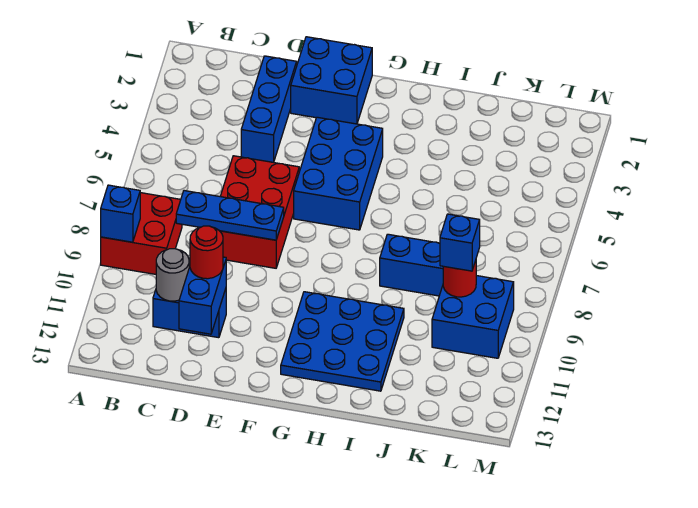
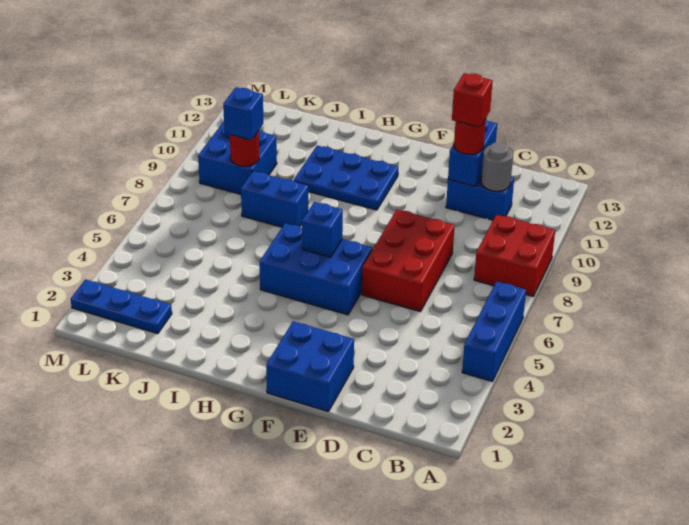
blue 1x1 brick [101,185,140,242] -> blue 1x1 brick moved to [302,202,343,257]
blue 1x3 plate [176,191,284,240] -> blue 1x3 plate moved to [71,279,172,334]
blue 1x3 brick [241,56,297,162] -> blue 1x3 brick moved to [462,281,526,381]
none -> red 1x1 brick [452,73,493,127]
blue 2x3 brick [294,117,383,230] -> blue 2x3 brick turned to [260,223,372,315]
blue 3x3 plate [281,292,404,391] -> blue 2x3 plate [294,146,398,210]

